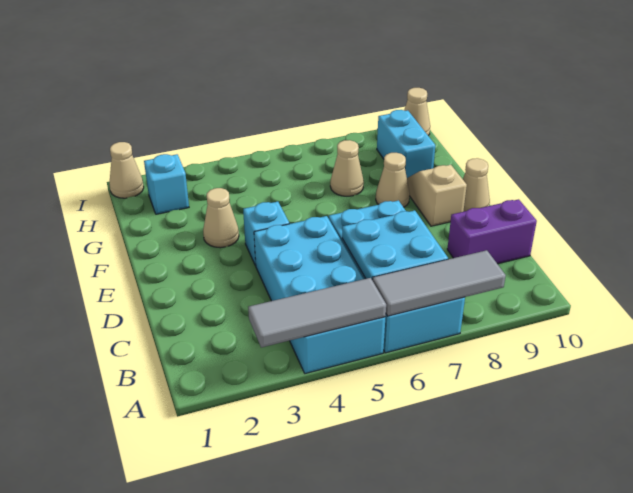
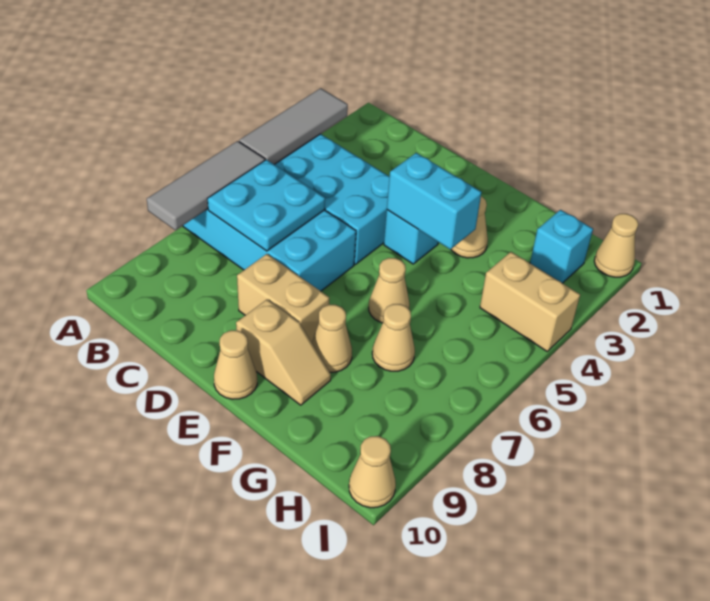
purple 1x2 brick [447,199,537,264] -> none
none -> tan 1x2 brick [237,254,329,343]
none -> tan 1x1 cone [369,258,410,323]
cyan 1x2 brick [377,110,435,178] -> cyan 1x2 brick moved to [387,153,482,249]
none -> tan 1x2 brick [480,252,580,351]

